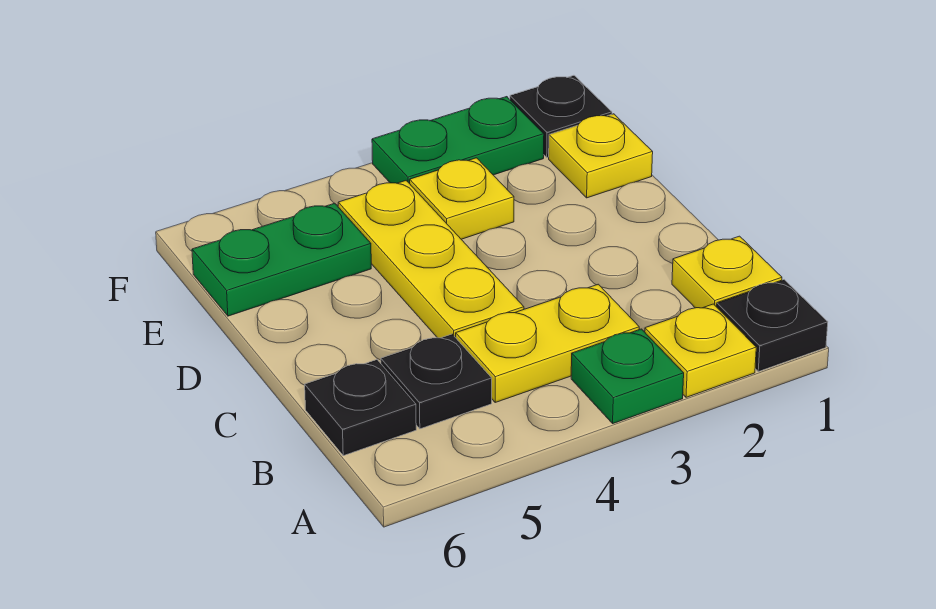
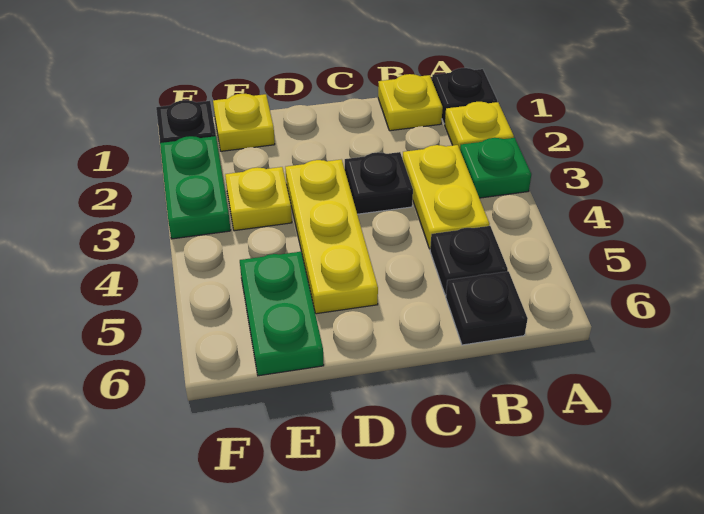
none -> black 1x1 plate [345,152,413,214]
yellow 1x3 plate [338,181,524,338] -> yellow 1x3 plate turned to [285,159,378,314]

